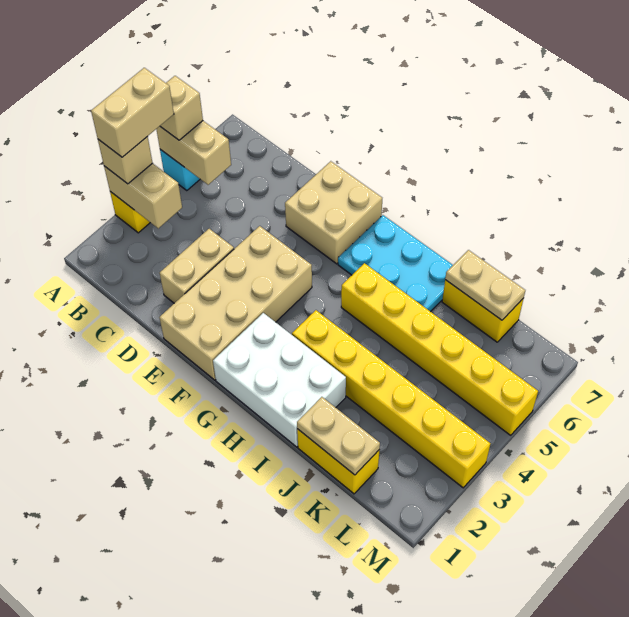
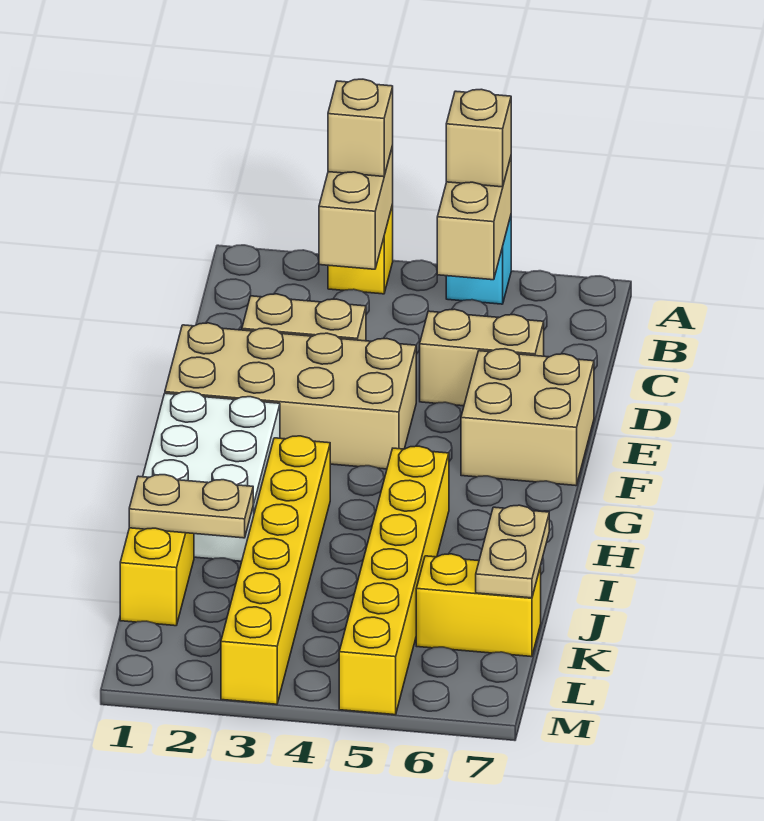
tan 1x2 brick [91,68,174,157] -> tan 1x2 brick moved to [420,309,544,406]
cyan 2x3 plate [338,215,453,312] -> none
tan 1x2 plate [297,397,380,475] -> tan 1x2 plate turned to [129,475,253,538]
yellow 1x2 brick [442,280,524,342] -> yellow 1x2 brick turned to [416,554,541,657]

